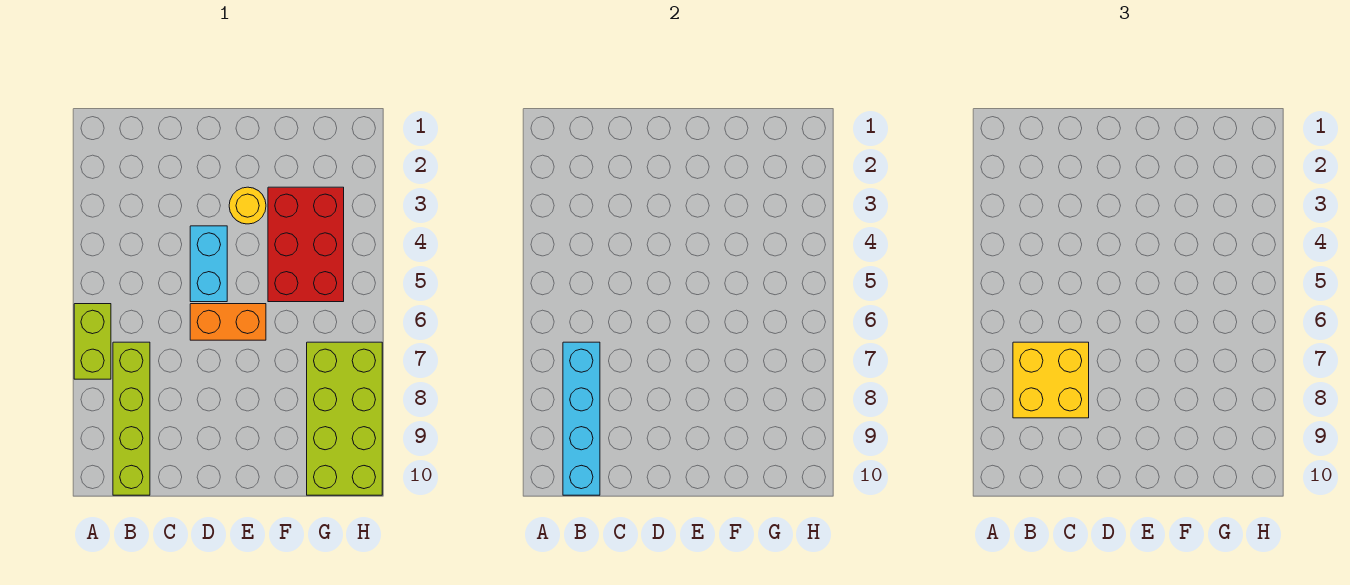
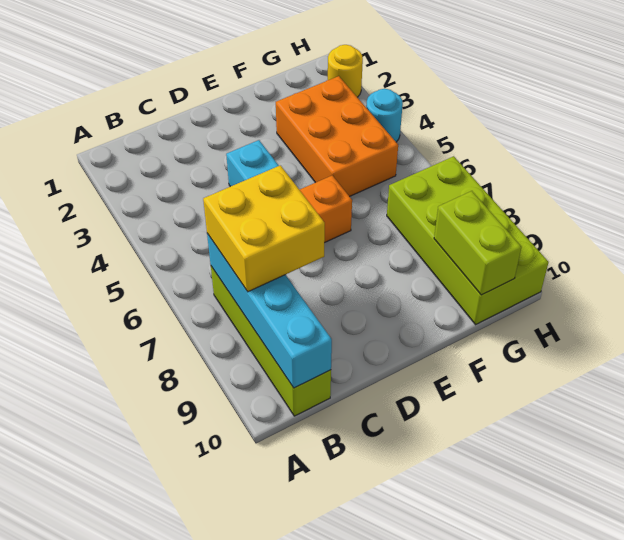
lime 1x2 brick [74,304,111,379] -> lime 1x2 brick moved to [434,191,522,295]
yellow 1x1 round brick [229,187,266,224] -> yellow 1x1 round brick moved to [328,45,363,97]
red 2x3 brick [268,187,344,302] -> orange 2x3 brick [276,76,398,197]
none -> cyan 1x1 round brick [366,89,403,142]

